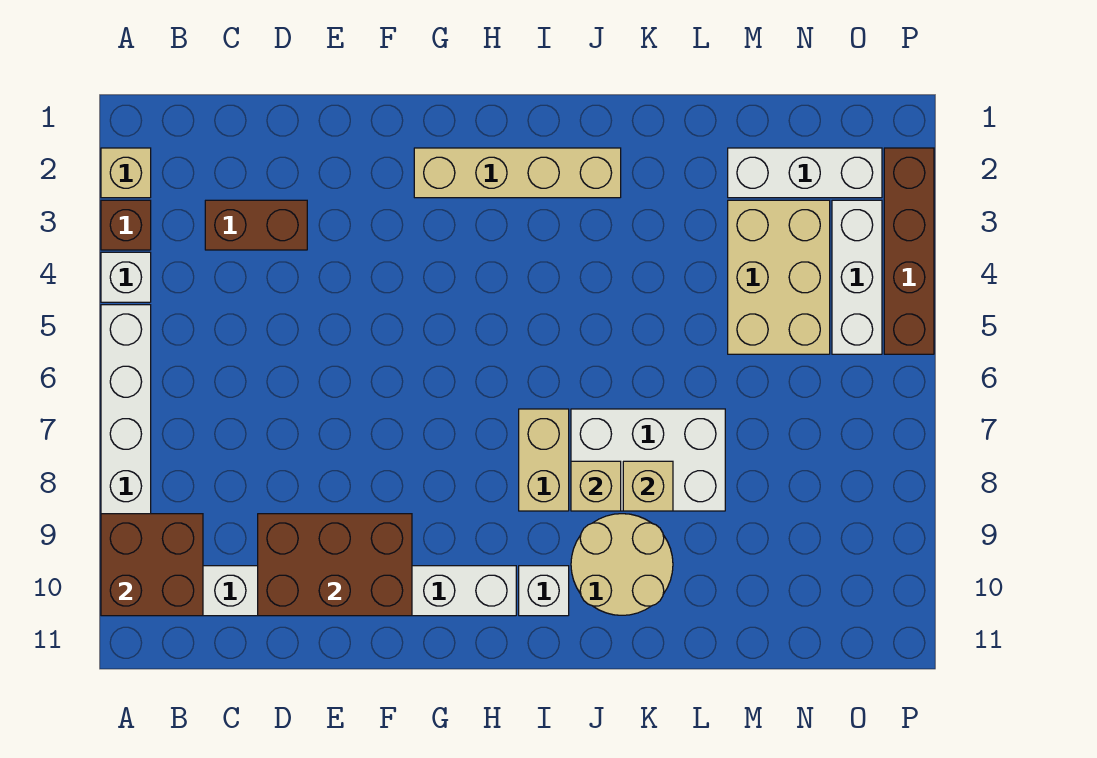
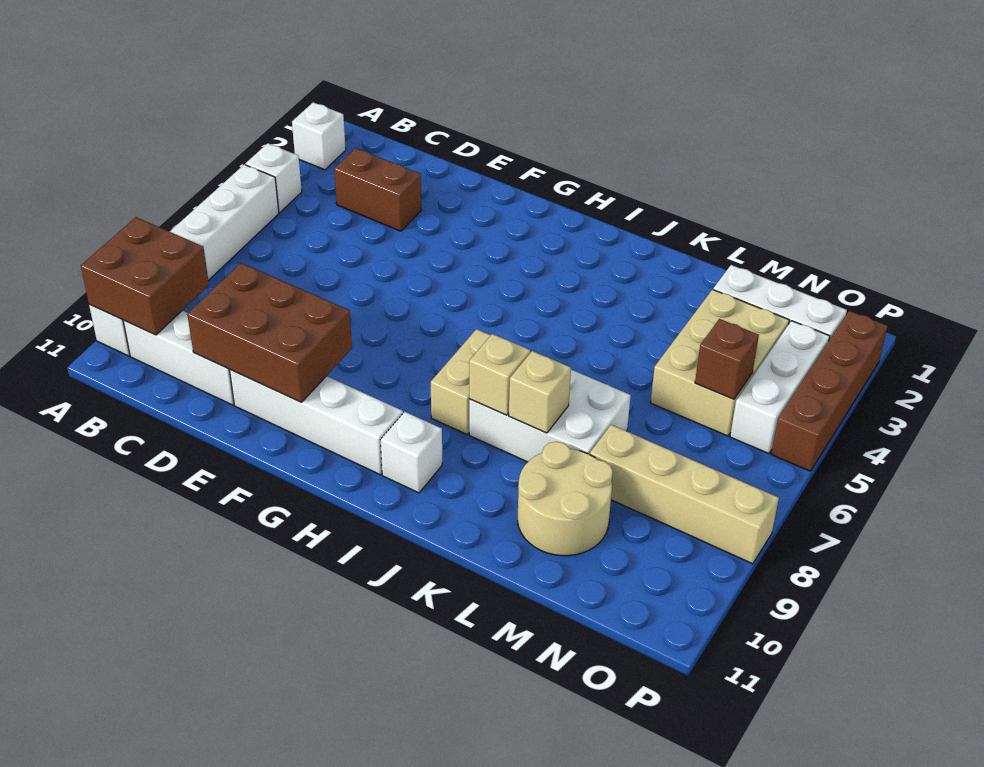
tan 1x1 brick [101,148,151,198] -> white 1x1 brick [292,102,346,170]
brown 1x1 brick [101,200,151,250] -> brown 1x1 brick moved to [695,319,759,399]
tan 1x4 brick [414,148,621,198] -> tan 1x4 brick moved to [590,425,779,564]
tan 2x2 round brick [571,514,673,615] -> tan 2x2 round brick moved to [518,442,613,556]

